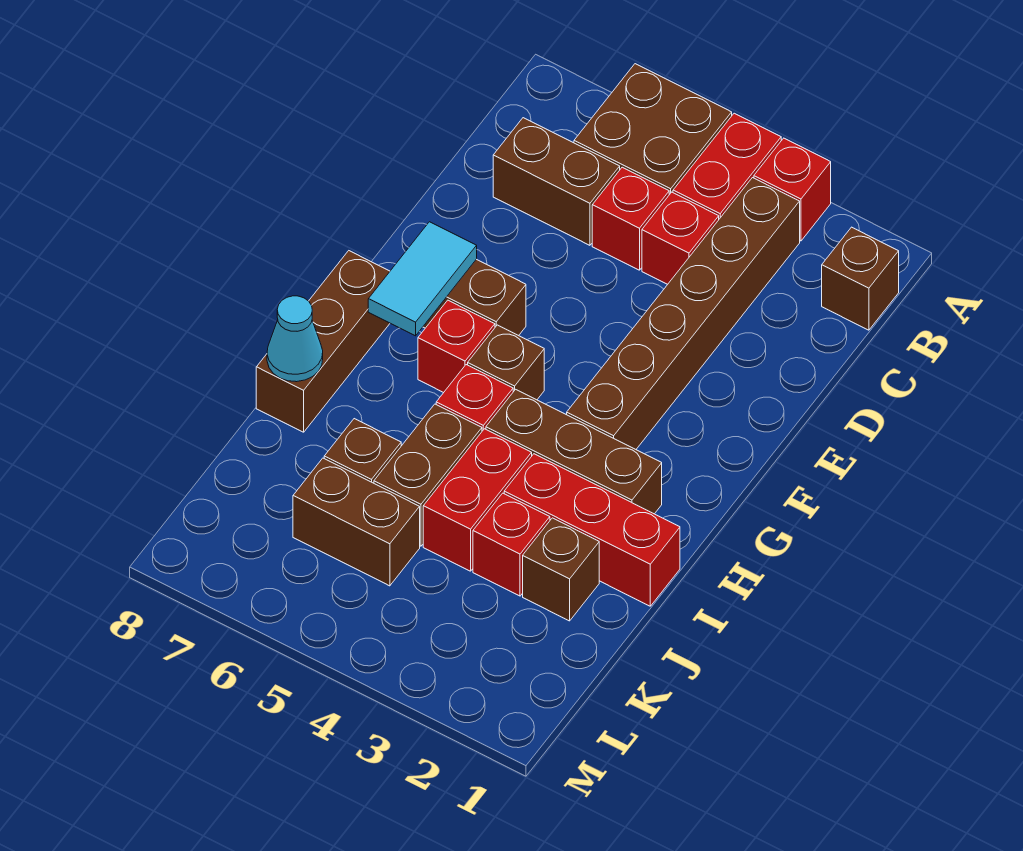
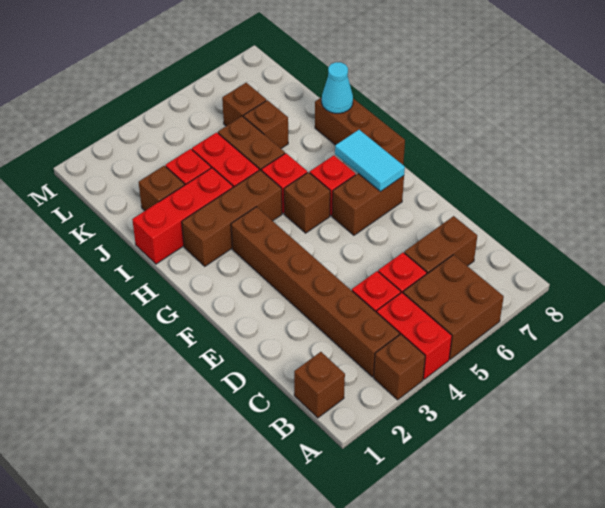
red 1x1 brick [754,138,831,241] -> brown 1x1 brick [374,334,425,400]
brown 1x2 brick [293,458,420,586] -> brown 1x1 brick [222,83,266,126]

